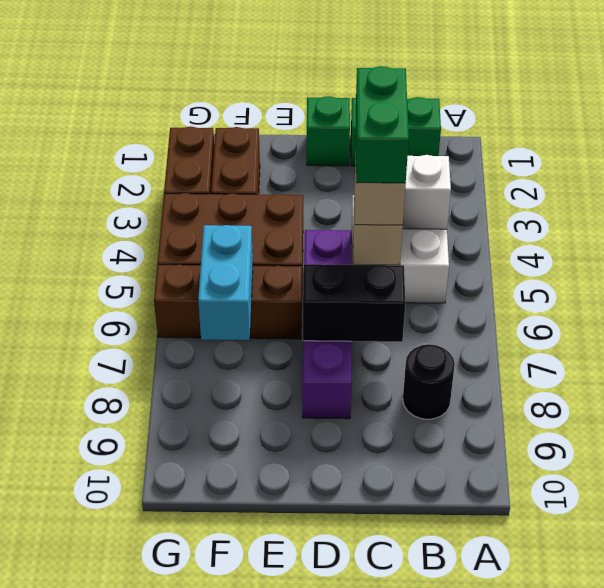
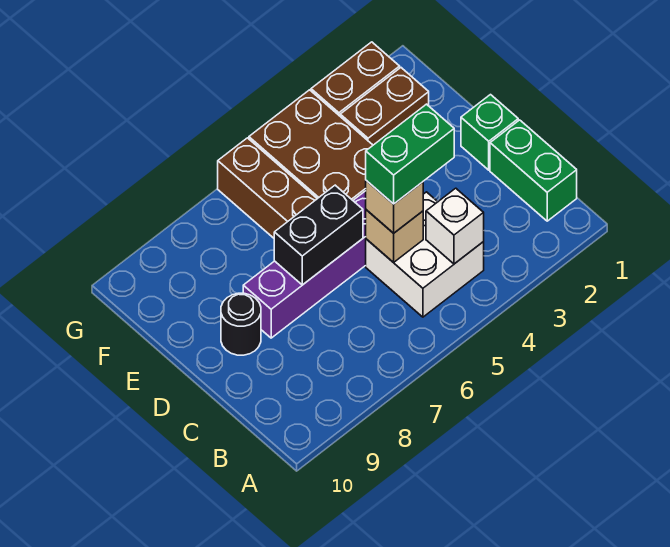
black 1x1 round brick [403,344,455,419] -> black 1x1 round brick moved to [221,293,261,355]
black 1x2 brick [303,264,405,342] -> black 1x2 brick turned to [274,185,363,285]
cyan 1x2 brick [198,225,253,340] -> none

